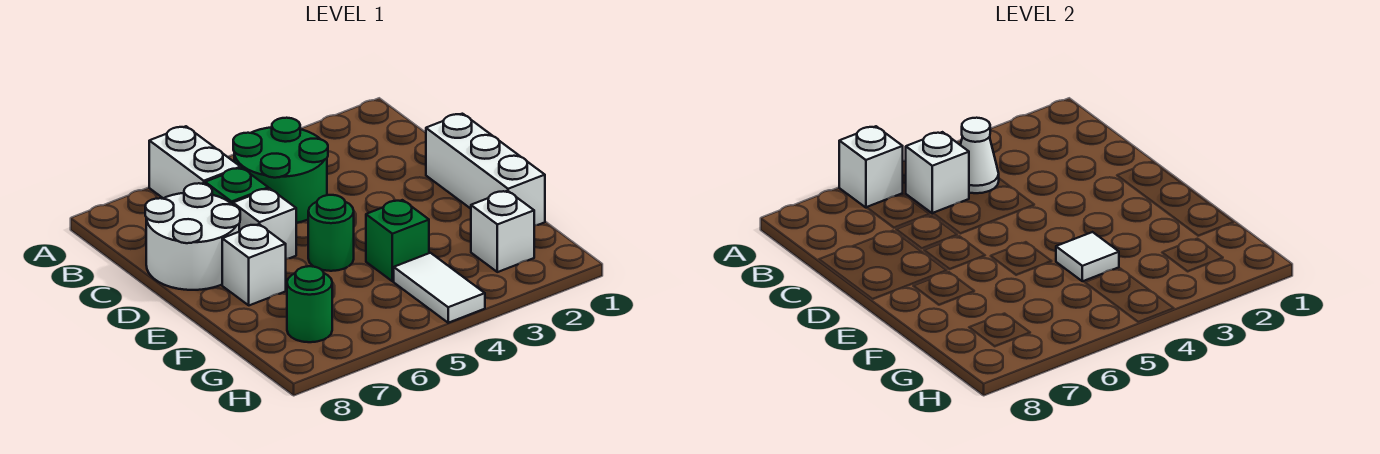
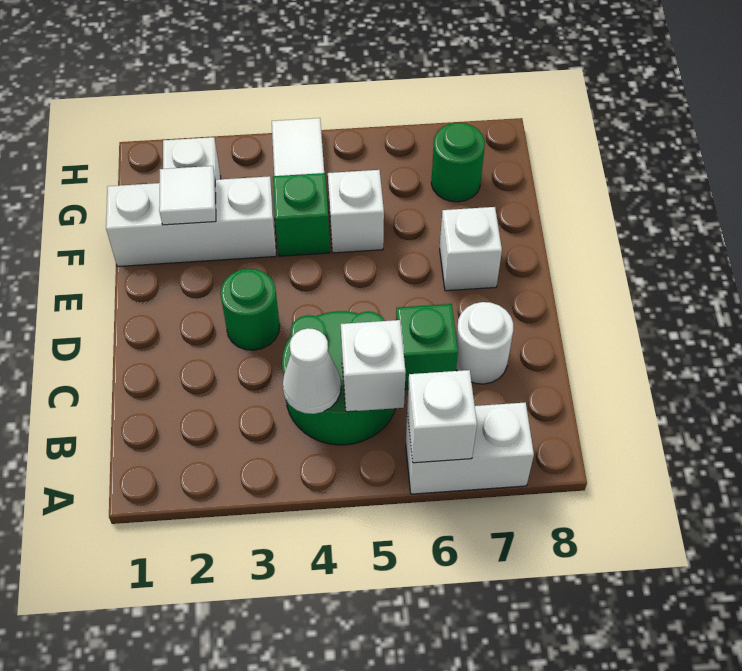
white 1x2 brick [149,126,241,198] -> white 1x2 brick turned to [406,402,534,494]
white 2x2 round brick [145,183,240,290] -> white 1x1 round brick [456,302,513,384]
white 1x3 brick [426,114,545,226] -> white 1x3 brick turned to [106,176,276,267]
white 1x1 brick [233,188,296,259] -> white 1x1 brick moved to [328,170,384,253]
green 1x1 round brick [308,195,354,271] -> green 1x1 round brick moved to [220,269,280,350]
white 1x1 tile [1056,232,1119,281] -> white 1x1 tile moved to [159,166,216,225]

